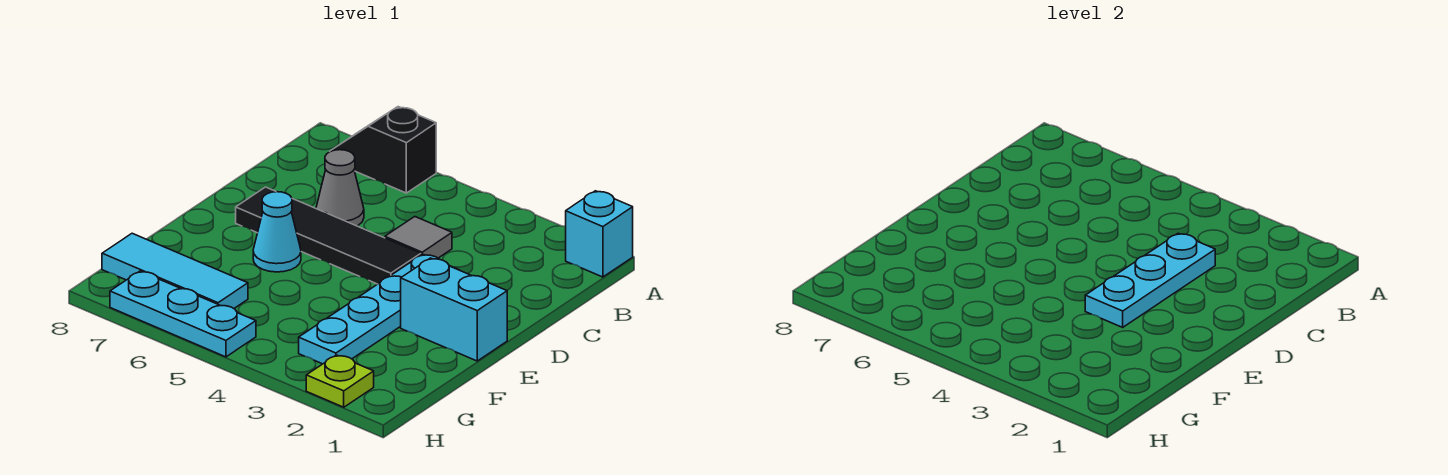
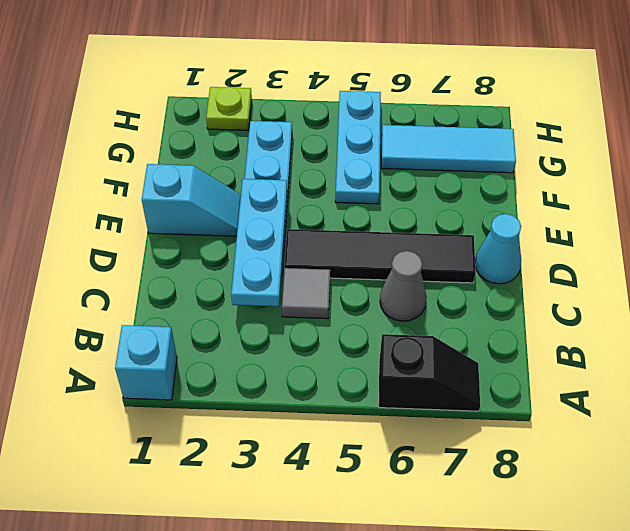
cyan 1x2 brick [401,258,507,361] -> cyan 1x2 slope [142,164,241,236]
cyan 1x1 cone [253,192,301,272] -> cyan 1x1 cone moved to [475,214,521,284]
cyan 1x3 plate [110,271,256,357] -> cyan 1x3 plate turned to [335,91,381,204]

